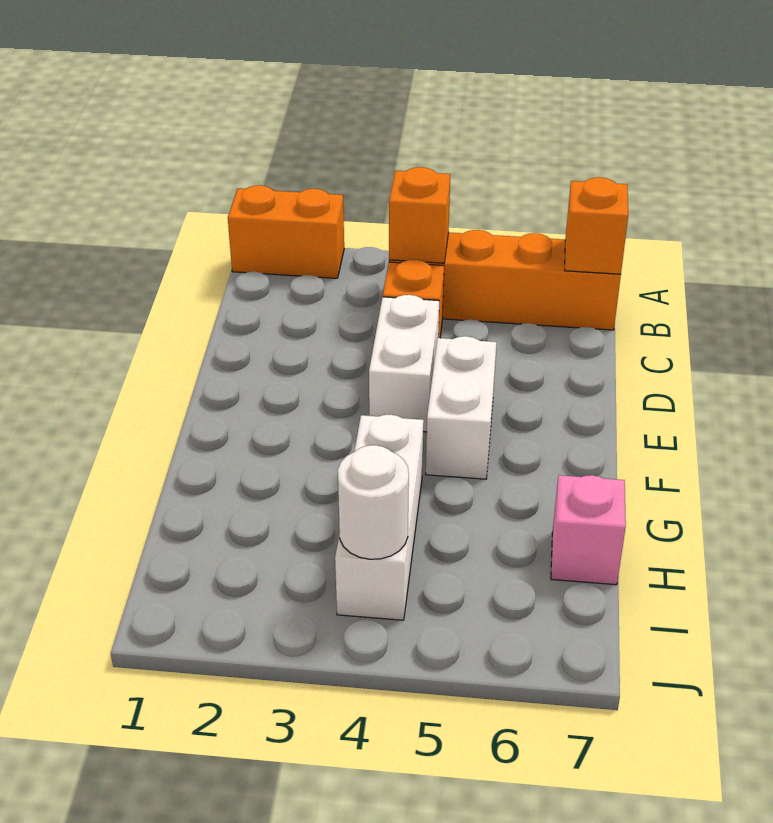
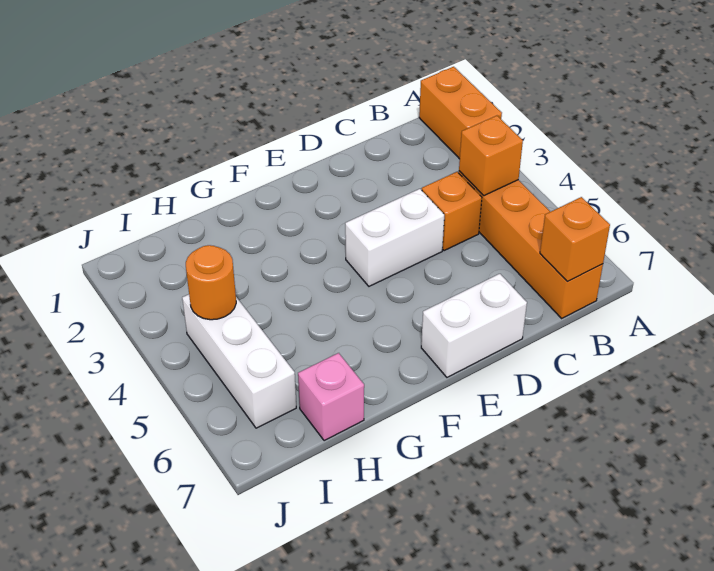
white 1x2 brick [426,336,497,479] -> white 1x2 brick moved to [421,274,527,377]
white 1x3 brick [335,415,424,620] -> white 1x3 brick turned to [182,294,296,428]
white 1x1 round brick [338,445,409,559] -> orange 1x1 round brick [186,245,236,320]

